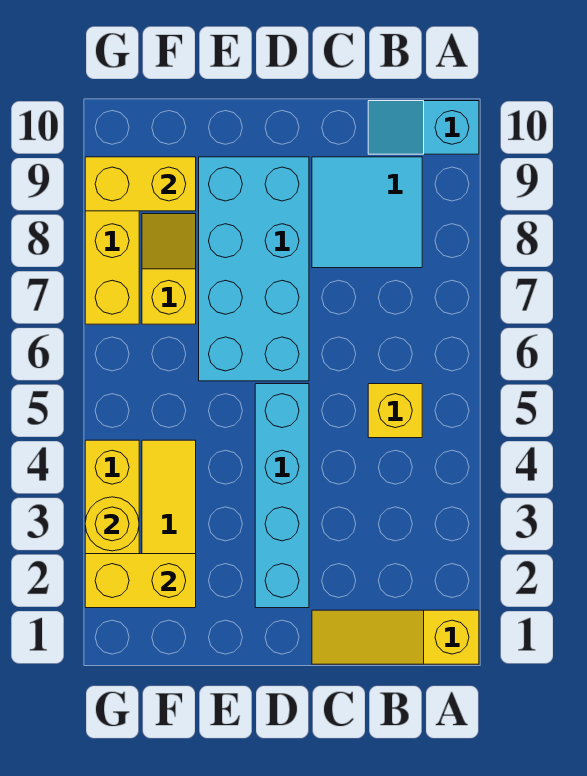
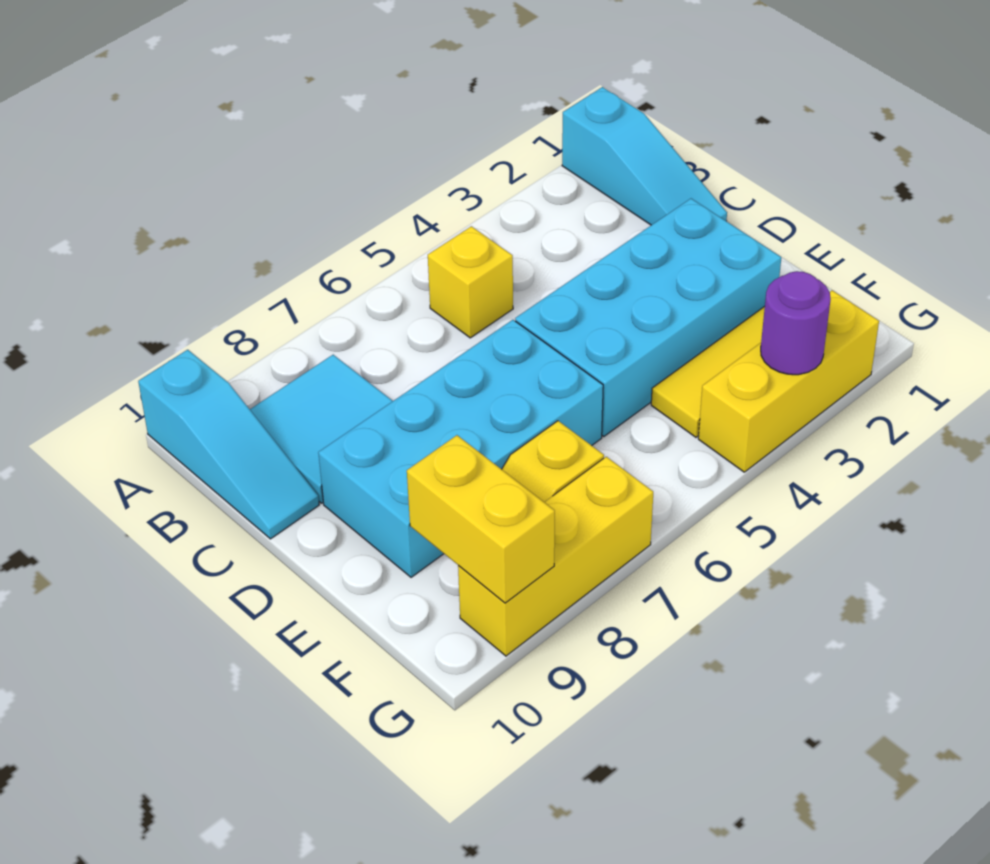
yellow 1x3 slope [312,610,479,664] -> cyan 1x3 slope [562,87,727,225]
cyan 1x2 slope [368,101,479,154] -> cyan 1x3 slope [138,350,319,539]
cyan 1x4 brick [255,384,309,608] -> cyan 2x4 brick [515,199,781,437]
yellow 1x2 brick [85,554,196,608] -> none
yellow 1x1 round brick [85,497,139,551] -> purple 1x1 round brick [761,271,831,375]

